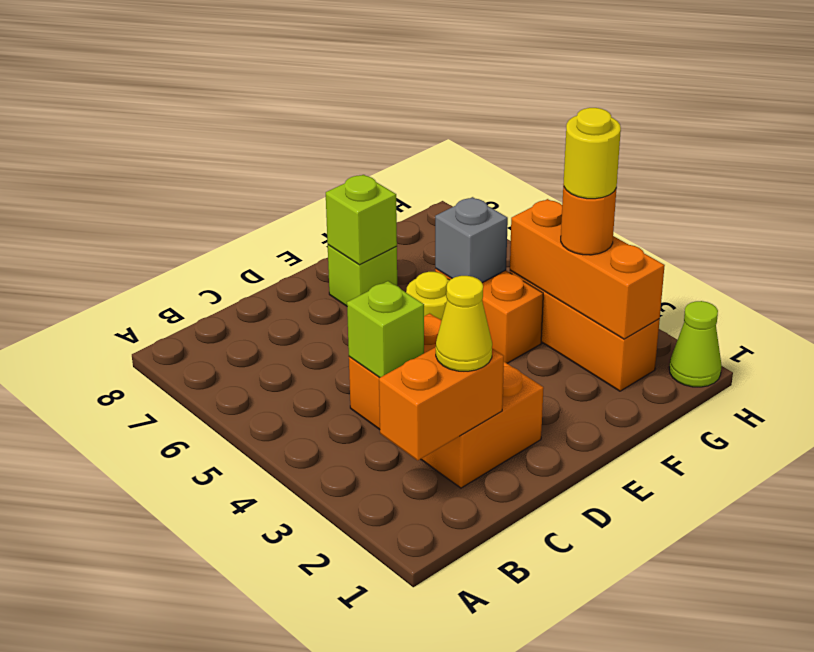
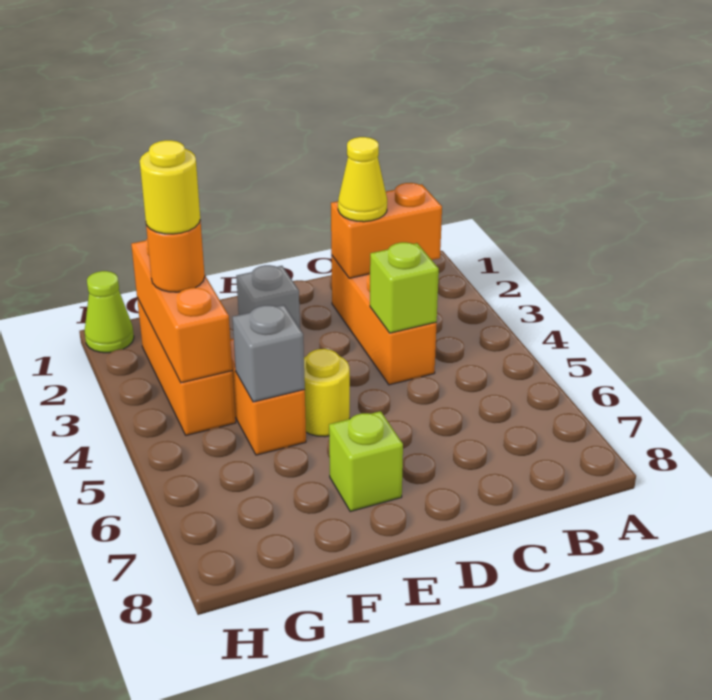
orange 2x3 brick [349,313,544,488] -> orange 1x3 brick [331,255,437,385]
none -> grey 1x1 brick [236,265,300,328]
lime 1x1 brick [326,175,397,265] -> none

